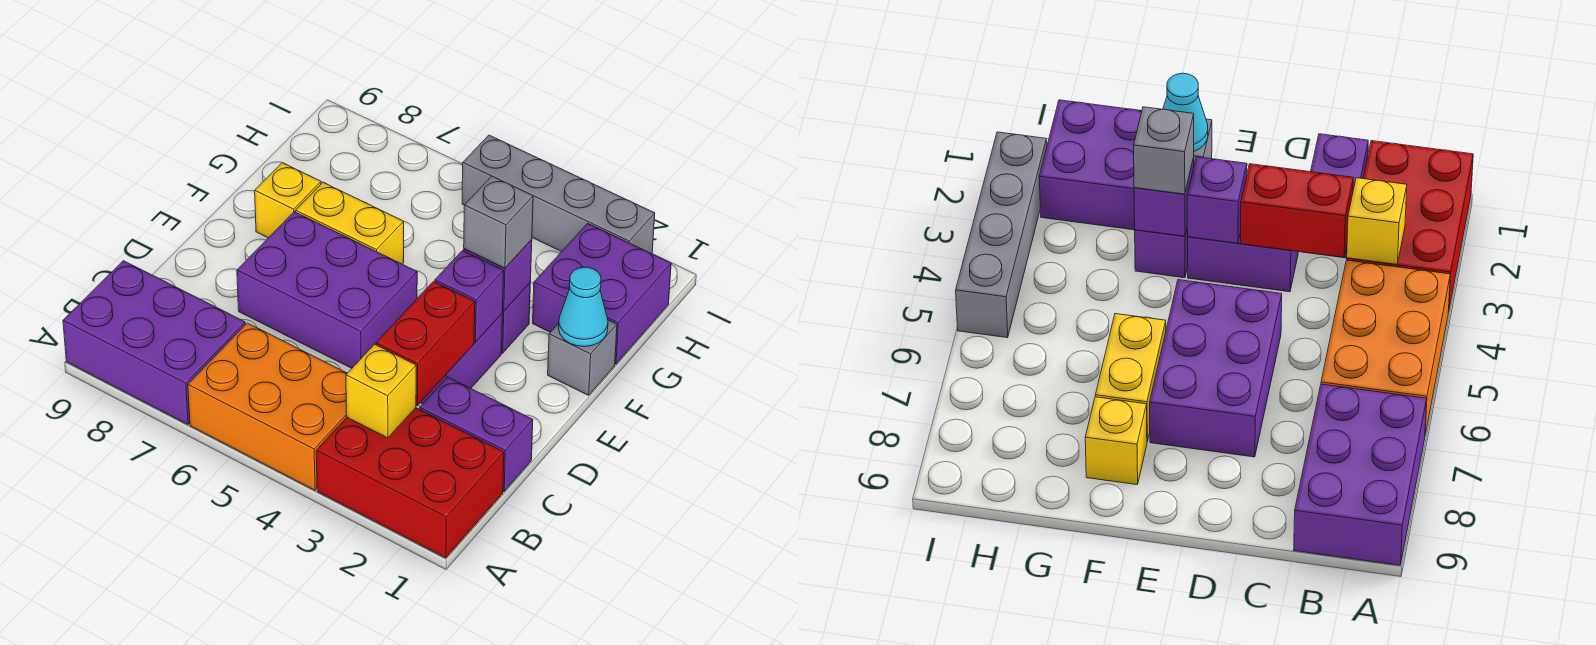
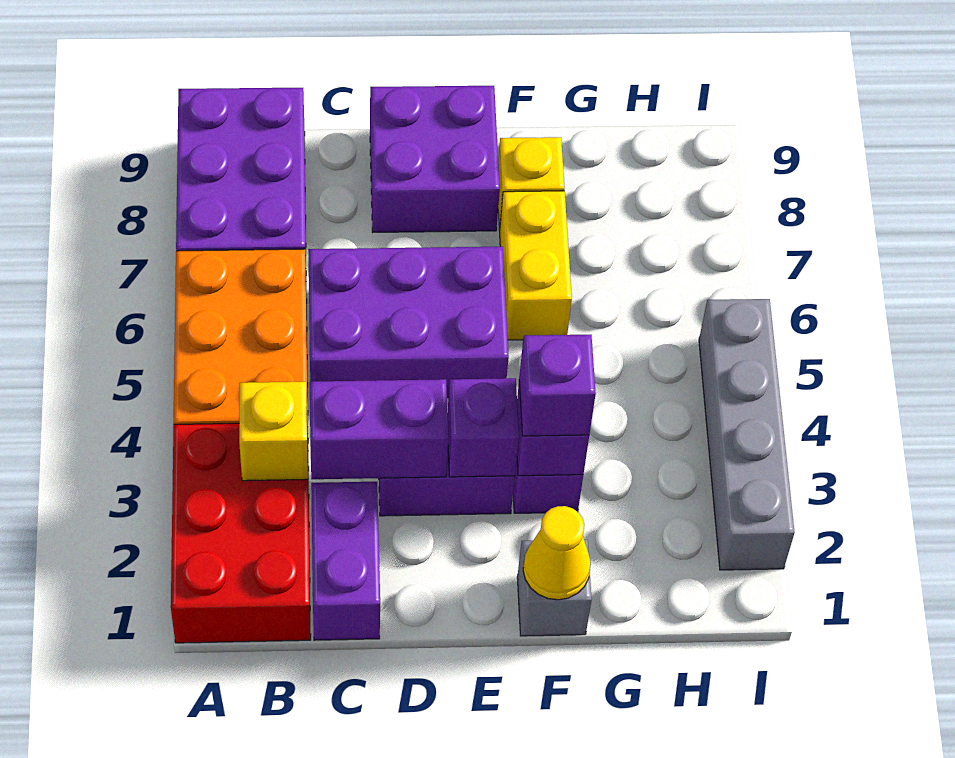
red 1x2 brick [376,281,475,406] -> purple 1x2 brick [310,379,448,479]
purple 2x3 brick [237,212,417,368] -> purple 2x3 brick turned to [308,247,509,398]
cyan 1x1 cone [559,267,608,347] -> yellow 1x1 cone [523,506,591,600]
grey 1x1 brick [464,176,533,268] -> purple 1x1 brick [519,335,596,436]
purple 2x2 brick [533,224,671,364] -> purple 2x2 brick moved to [370,86,500,232]

